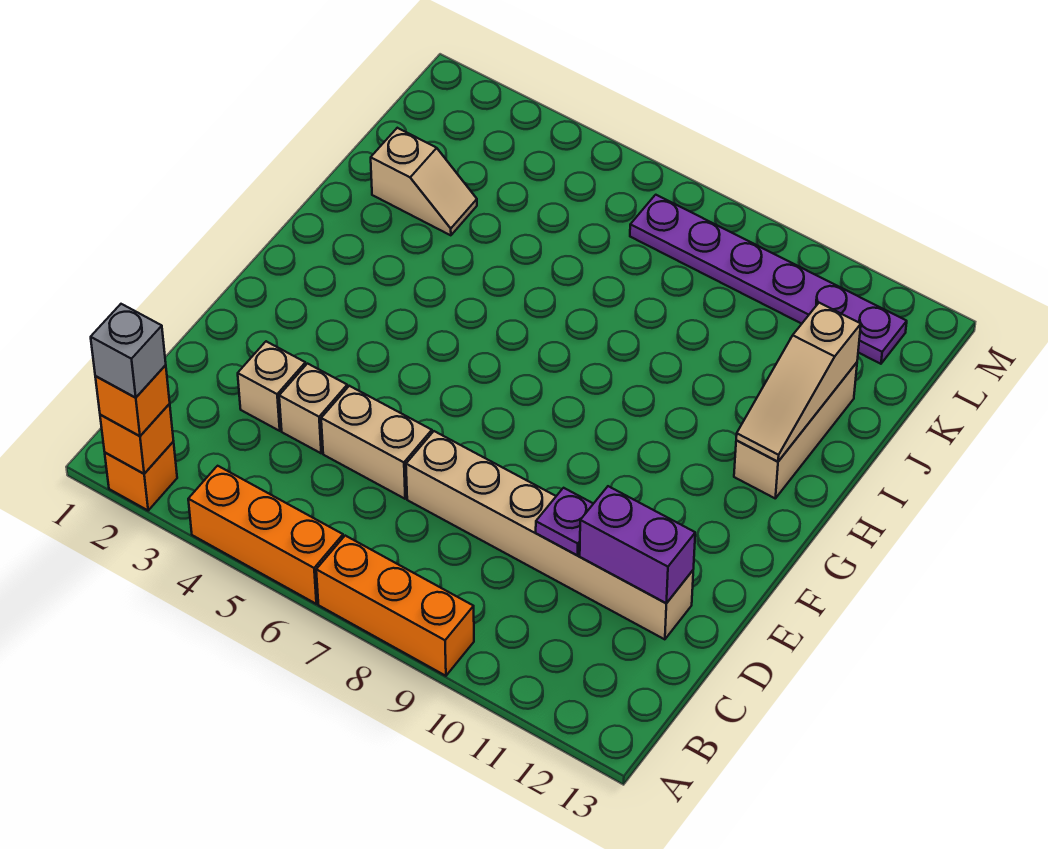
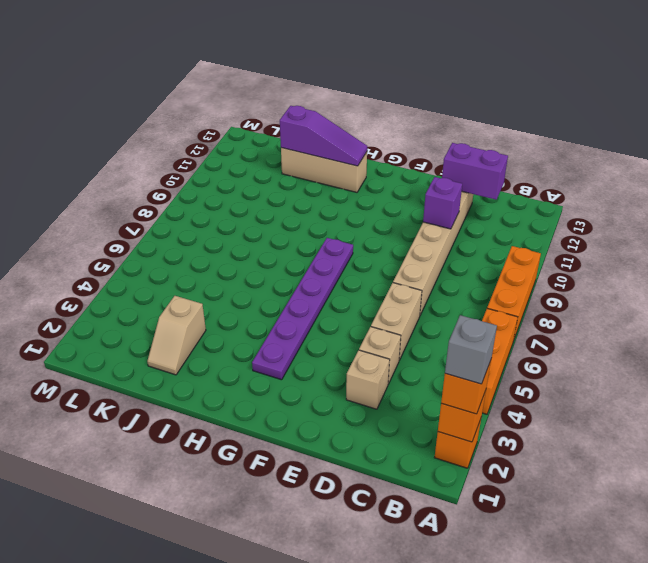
purple 1x1 plate [536,488,593,555] -> purple 1x1 brick [423,177,462,229]
purple 1x2 brick [580,486,695,603] -> purple 1x2 brick turned to [442,143,508,200]
tan 1x3 slope [736,303,861,462] -> purple 1x3 slope [280,106,367,166]
tan 1x2 slope [371,128,477,235] -> tan 1x2 slope turned to [147,296,206,375]
purple 1x6 plate [630,195,907,364] -> purple 1x6 plate moved to [252,238,353,380]

